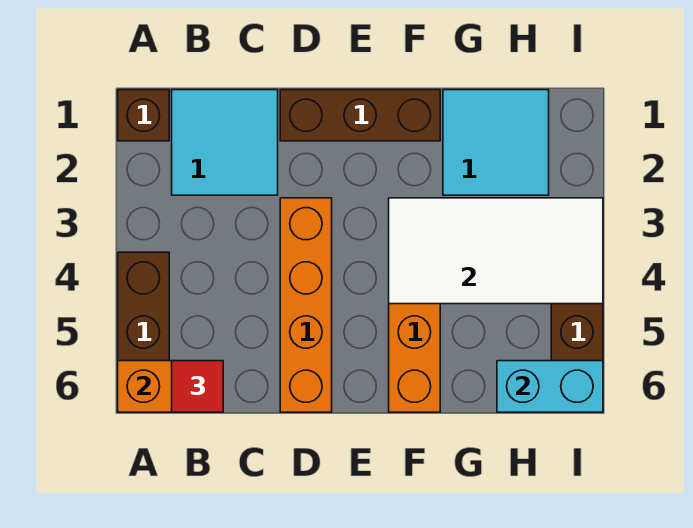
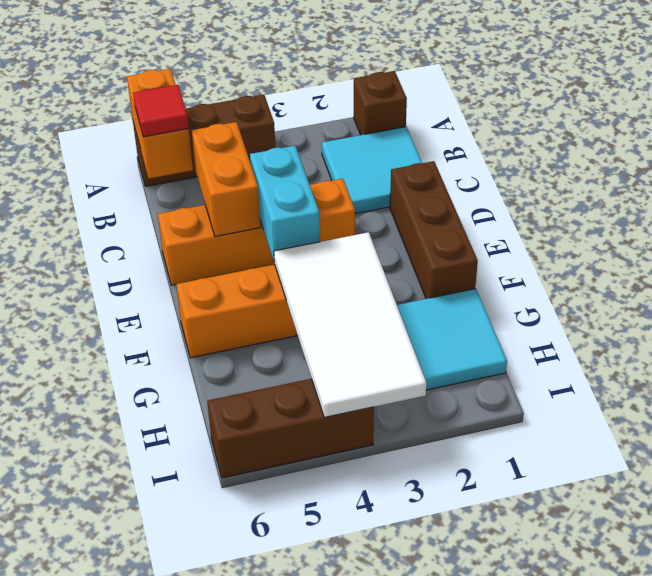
none -> orange 1x2 brick [192,122,260,237]
cyan 1x2 brick [497,361,603,412] -> cyan 1x2 brick moved to [250,146,320,261]

